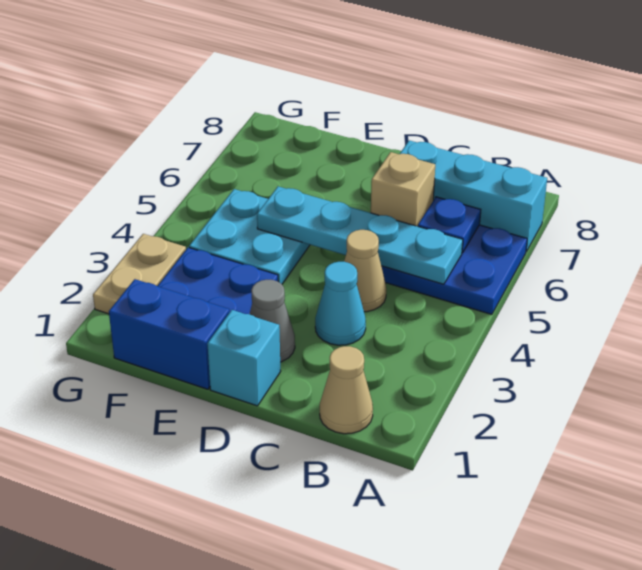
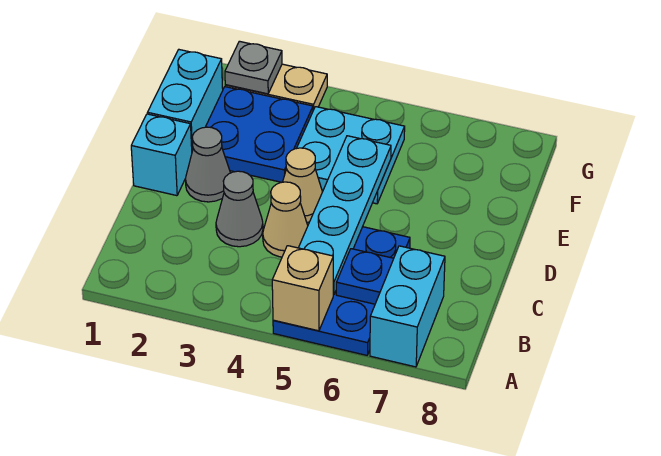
cyan 1x3 brick [400,140,547,252] -> cyan 1x2 brick [370,246,445,367]
tan 1x1 cone [320,346,373,434] -> tan 1x1 cone moved to [283,148,322,222]
cyan 1x1 cone [315,262,366,345] -> grey 1x1 cone [216,171,263,247]
tan 1x1 brick [371,152,435,226] -> tan 1x1 brick moved to [272,246,333,331]
blue 1x2 brick [109,279,230,389] -> cyan 1x2 brick [148,50,223,151]
none -> grey 1x1 plate [225,41,282,94]

